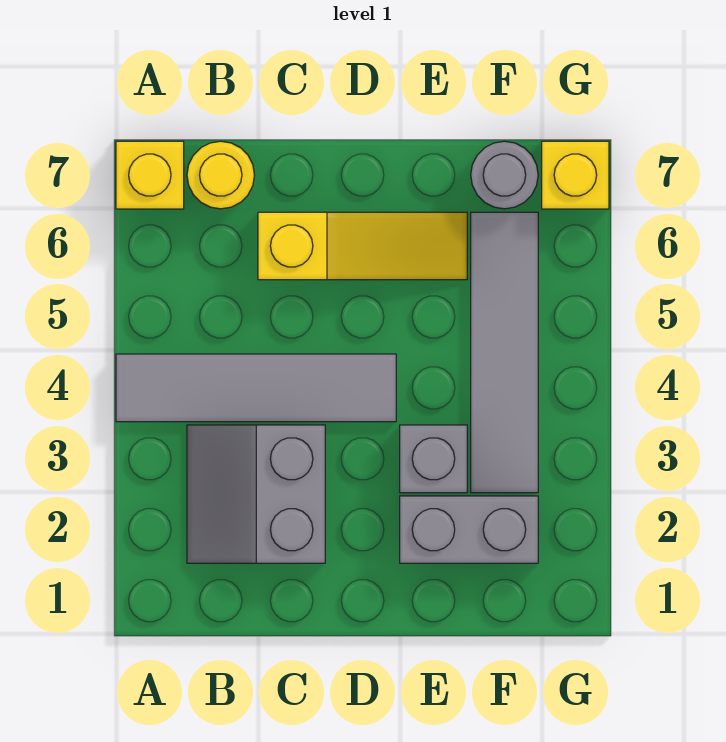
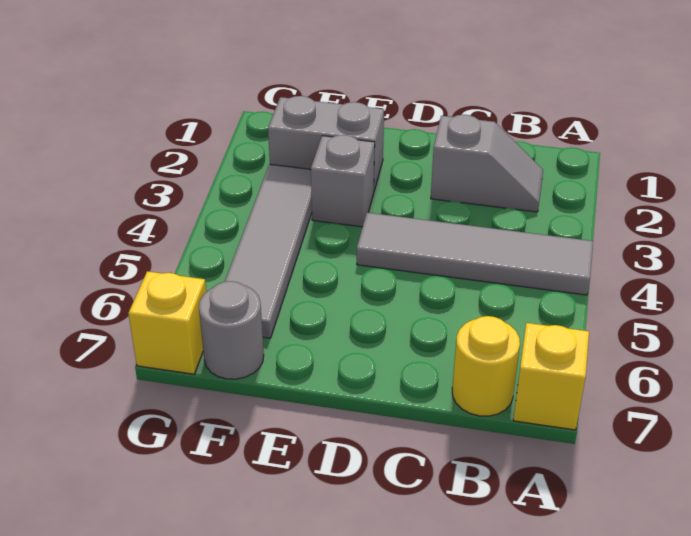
grey 2x2 slope [187,425,325,563] -> grey 1x2 slope [431,115,543,212]
yellow 1x3 slope [258,212,467,280] -> none

